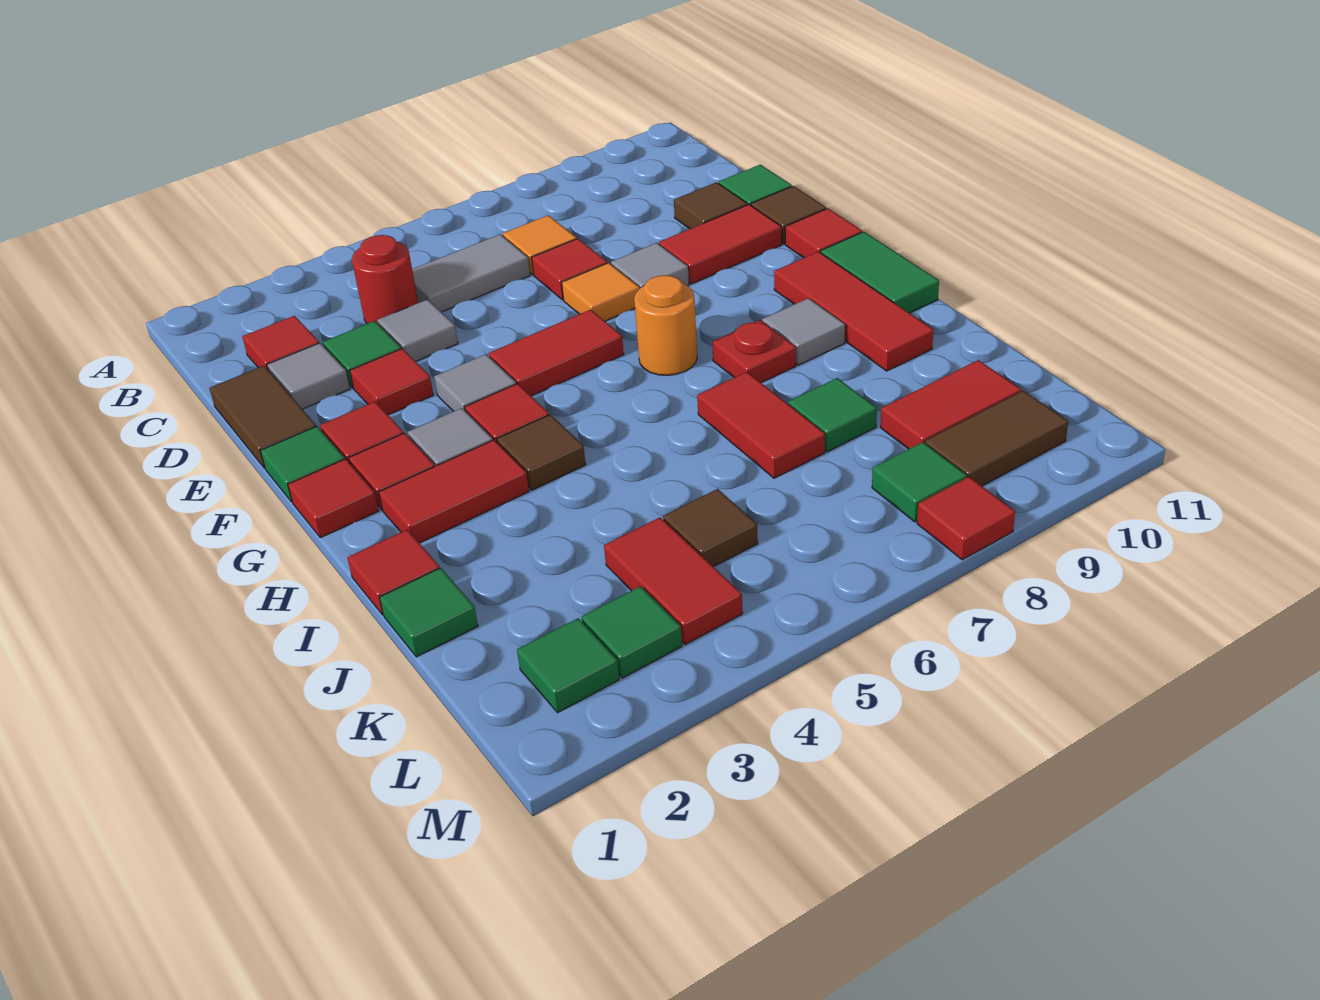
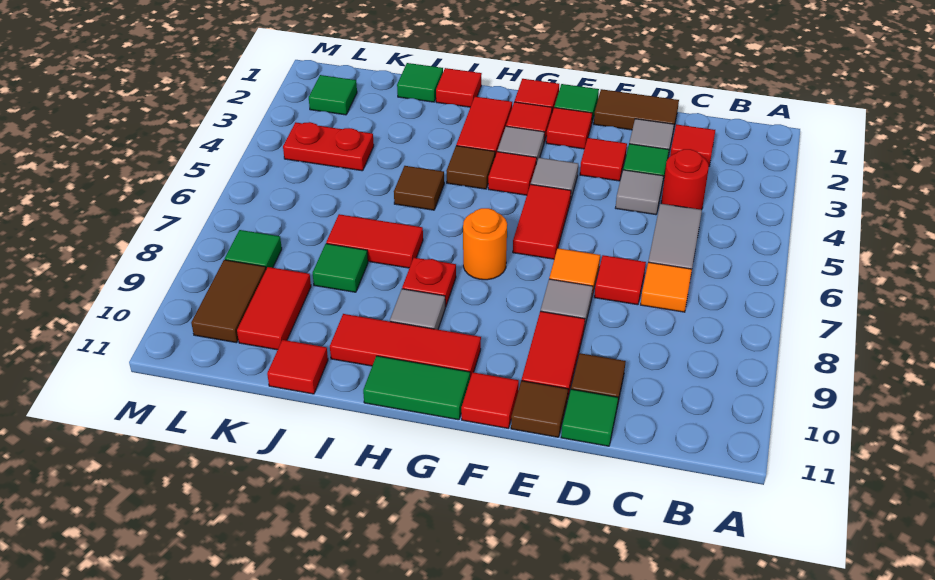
red 1x2 tile [604,517,743,645] -> red 1x2 plate [283,122,374,171]
brown 1x1 tile [663,489,758,567] -> brown 1x1 tile moved to [394,166,444,210]
green 1x1 tile [581,586,682,678] -> none
red 1x1 tile [917,477,1015,560] -> red 1x1 tile moved to [267,340,328,394]

